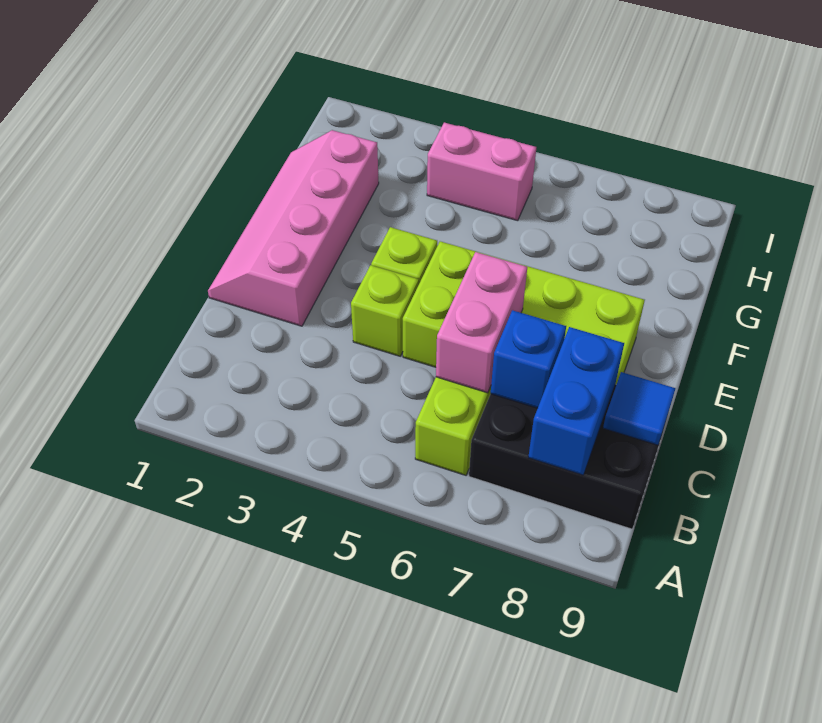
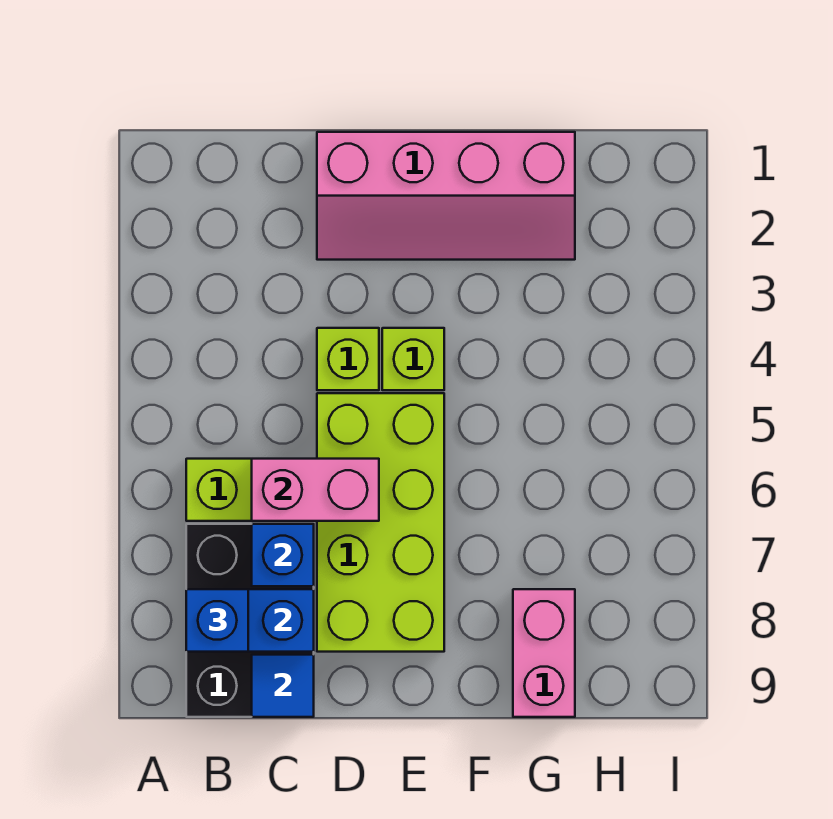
none -> blue 1x1 brick [186,589,248,652]
pink 2x4 slope [208,130,379,326] -> pink 2x4 slope turned to [317,132,575,260]
pink 1x2 brick [427,123,536,221] -> pink 1x2 brick moved to [513,589,575,717]

